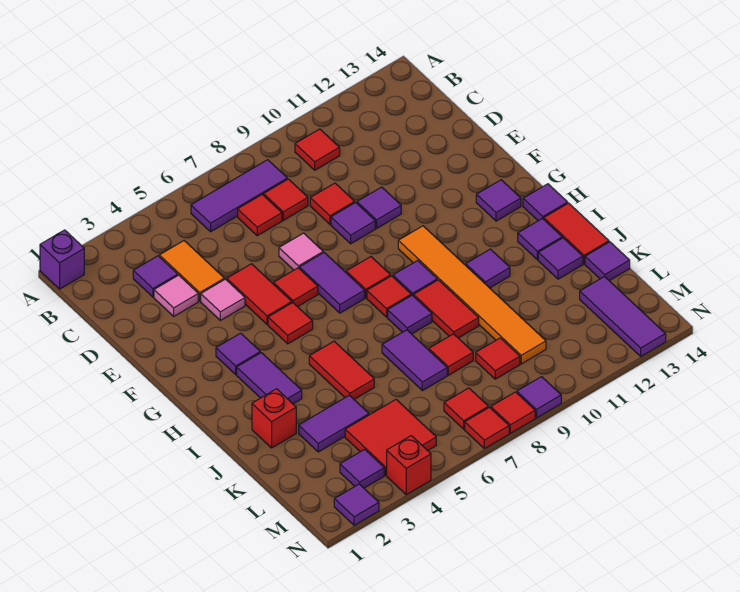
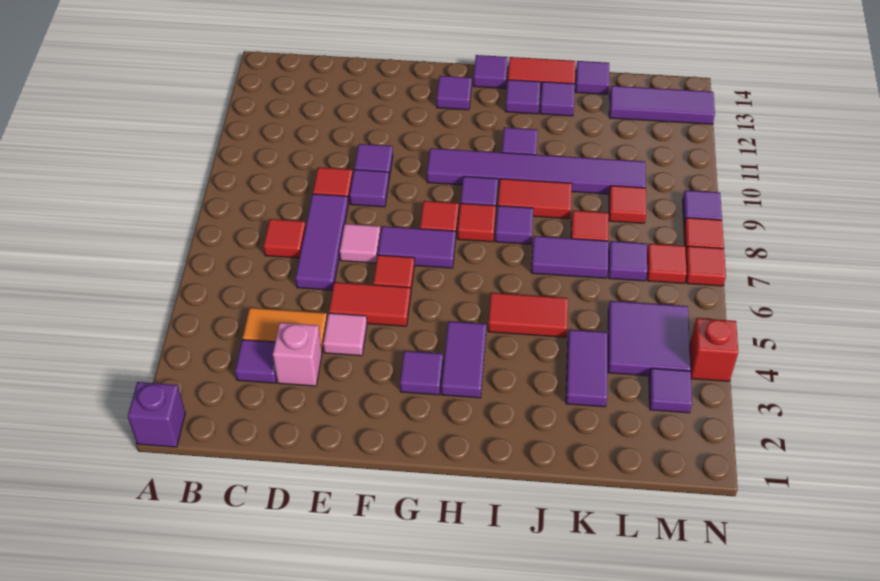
purple 1x3 tile [191,160,287,232] -> purple 1x3 tile moved to [295,194,348,290]
red 1x1 tile [295,129,340,170] -> none
red 1x1 tile [264,179,308,220] -> none
pink 1x1 tile [154,275,198,316] -> pink 1x1 brick [273,323,322,386]
red 1x1 tile [268,303,313,344] -> none
orange 1x6 tile [398,226,546,364] -> purple 1x6 tile [427,148,646,194]
purple 1x2 tile [237,353,302,404] -> purple 1x2 tile turned to [441,321,486,398]
red 1x1 brick [252,389,296,448] -> none
red 2x2 tile [345,400,436,475] -> purple 2x2 tile [608,301,691,376]
purple 1x1 tile [334,484,379,525] -> purple 1x1 tile moved to [609,241,647,281]

